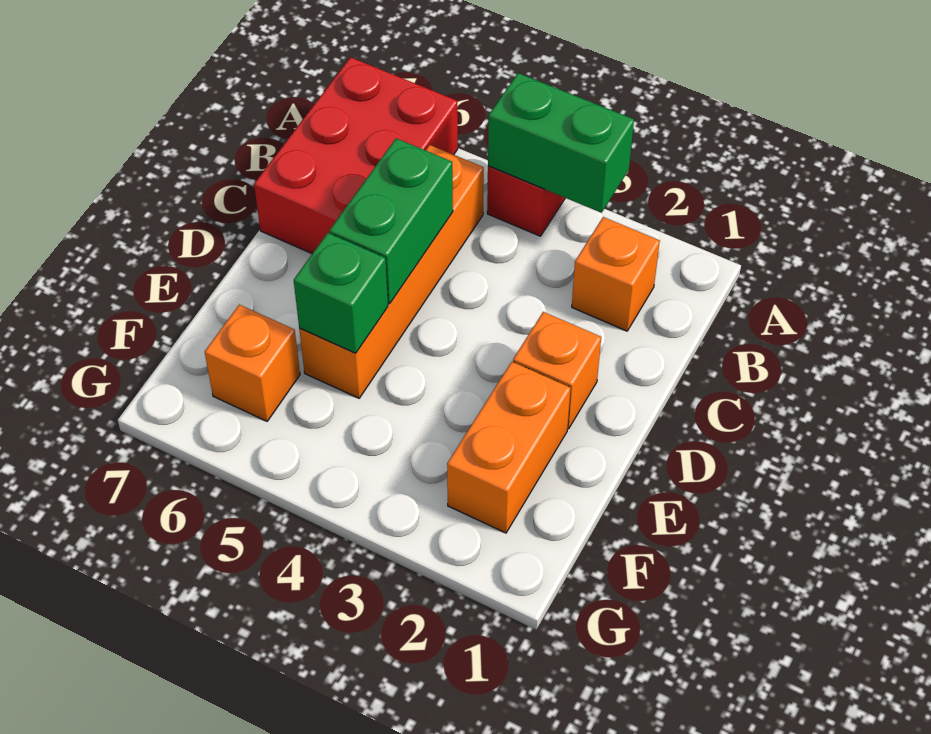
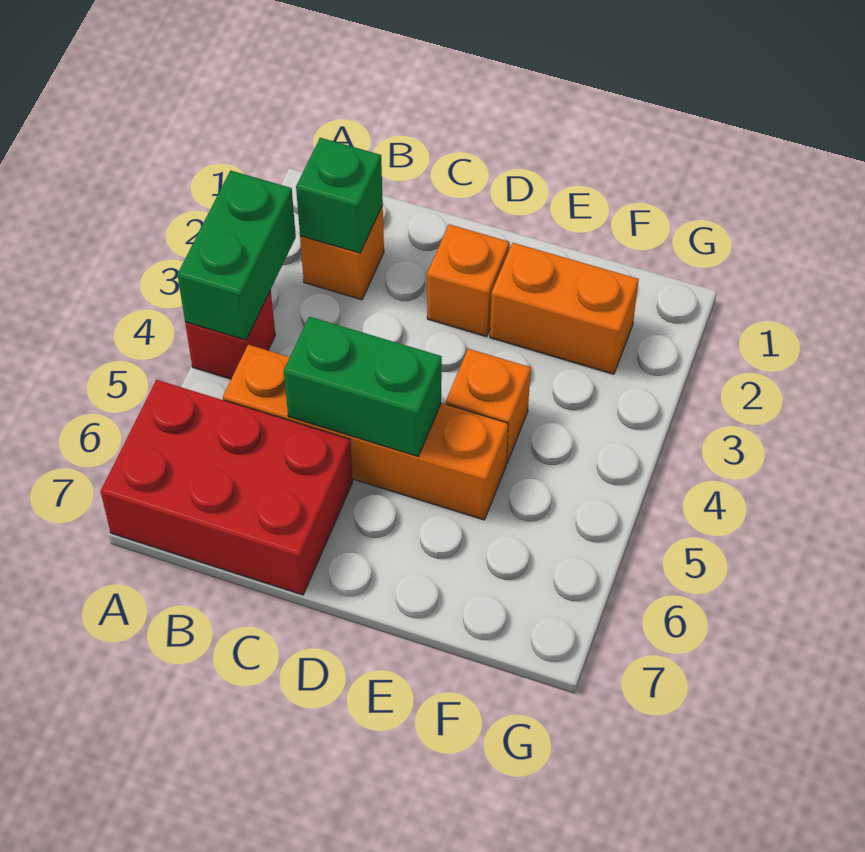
green 1x1 brick [294,233,388,353] -> green 1x1 brick moved to [296,138,383,253]
orange 1x1 brick [205,305,300,421] -> orange 1x1 brick moved to [446,349,531,464]

